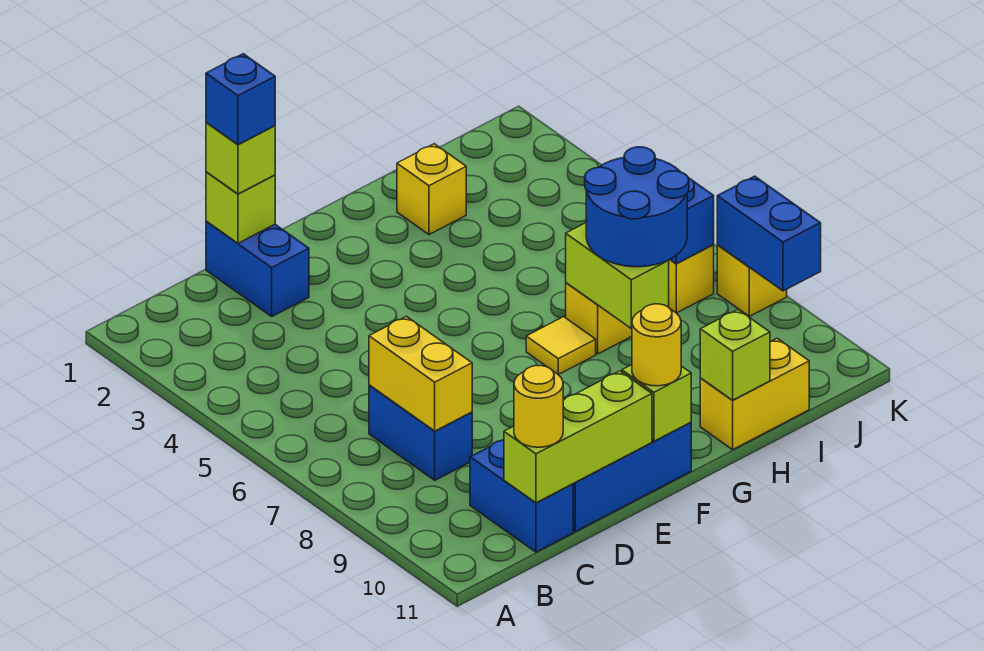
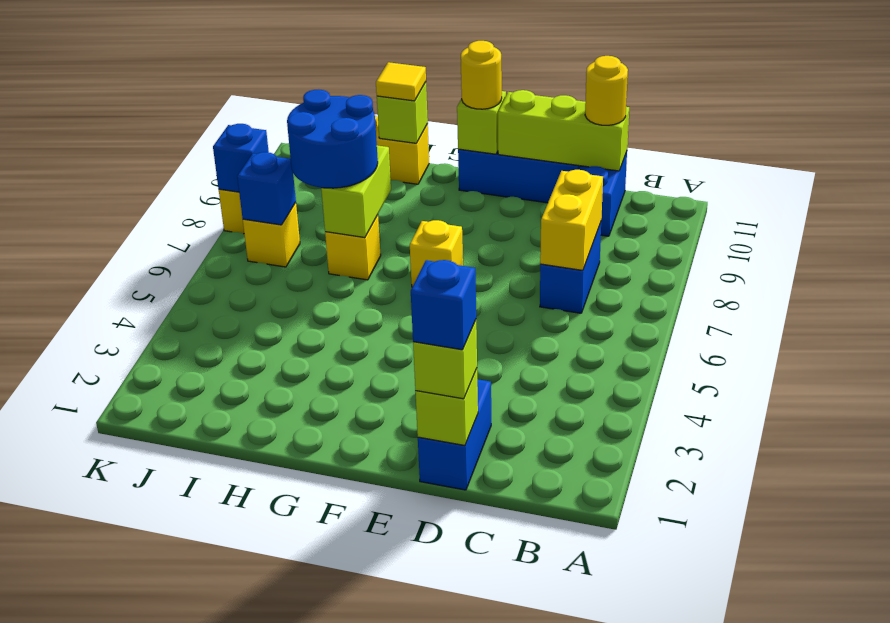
yellow 1x1 tile [526,317,596,375] -> yellow 1x1 tile moved to [376,62,426,101]
yellow 1x1 brick [397,144,466,235] -> yellow 1x1 brick moved to [410,220,463,287]
blue 1x2 brick [717,176,821,291] -> blue 1x1 brick [213,124,269,192]

